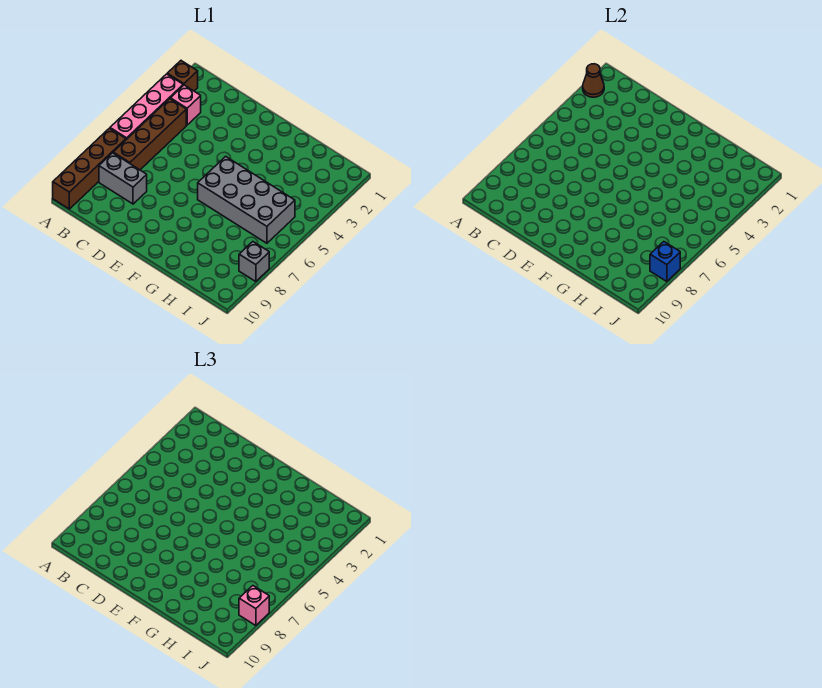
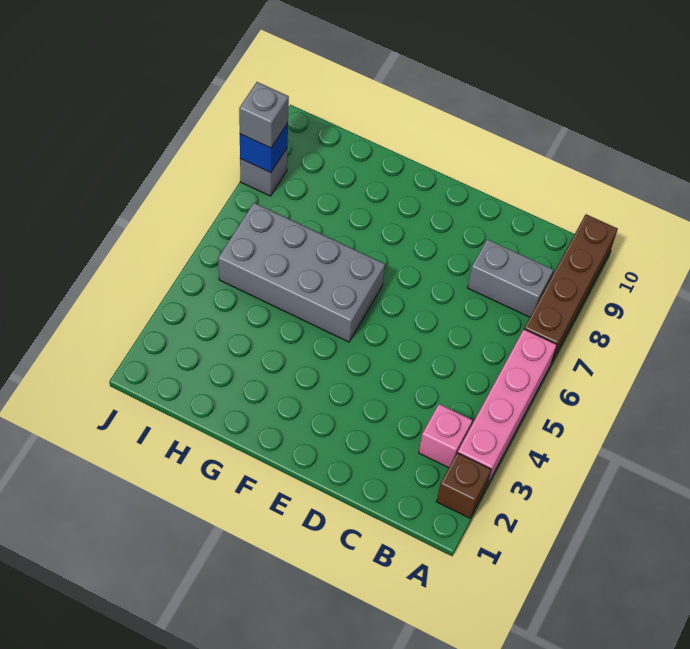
brown 1x1 cone [583,64,604,97] -> none
brown 1x4 brick [113,99,186,170] -> none
pink 1x1 brick [239,586,269,626] -> grey 1x1 brick [239,82,289,148]

